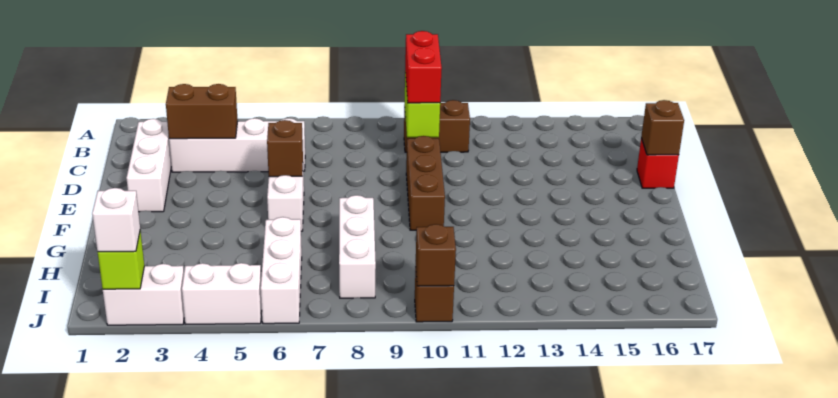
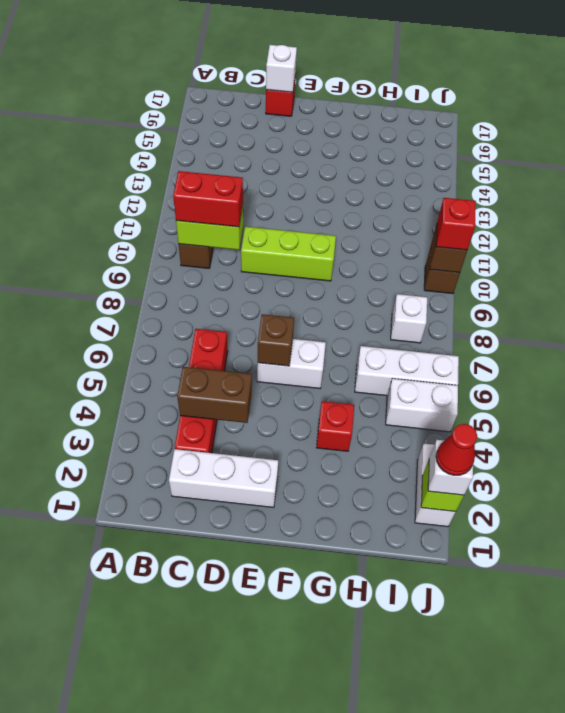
white 1x4 brick [169,118,305,172] -> red 1x4 brick [175,329,228,453]
brown 1x2 brick [166,84,238,139] -> brown 1x2 brick turned to [177,367,252,423]
brown 1x3 brick [406,136,445,230] -> lime 1x3 brick [241,227,336,281]
brown 1x1 brick [641,100,684,155] -> white 1x1 brick [266,45,297,92]
none -> red 1x1 brick [317,401,354,451]
white 1x3 brick [339,195,376,298] -> white 1x1 brick [391,294,427,343]
none -> red 1x1 cone [436,424,477,475]
white 1x2 brick [182,263,262,325] -> white 1x2 brick turned to [386,379,458,432]
none -> red 1x1 brick [436,198,476,250]

